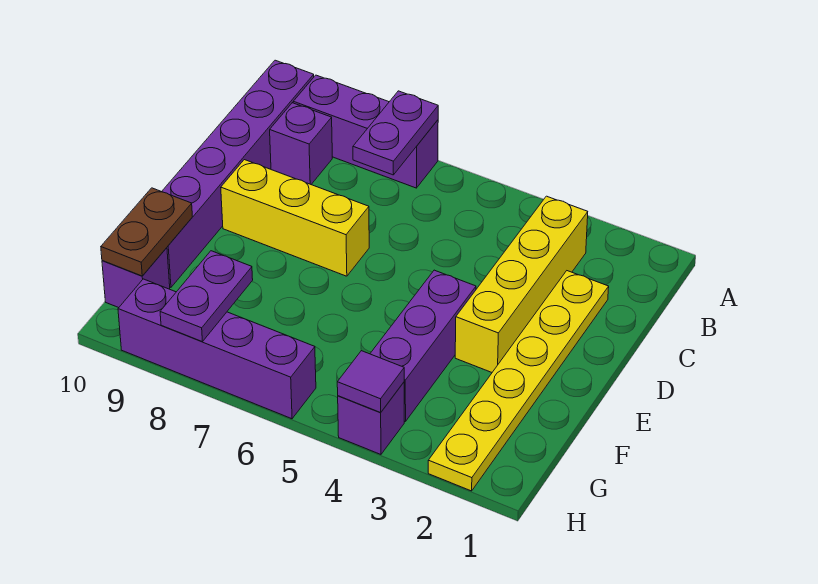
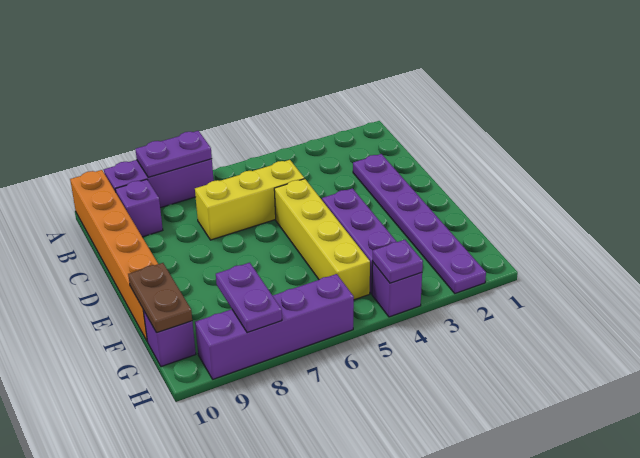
purple 1x2 plate [353,91,438,175] -> purple 1x2 plate turned to [135,131,212,177]
purple 1x6 brick [162,60,314,287] -> orange 1x6 brick [70,170,158,341]
yellow 1x4 brick [455,196,588,372] -> yellow 1x4 brick moved to [274,179,370,300]
yellow 1x6 plate [428,271,609,491] -> purple 1x6 plate [353,154,486,293]
yellow 1x3 brick [221,160,369,276] -> yellow 1x3 brick moved to [195,160,304,240]
purple 1x1 tile [337,351,404,412] -> purple 1x1 plate [373,240,423,283]

